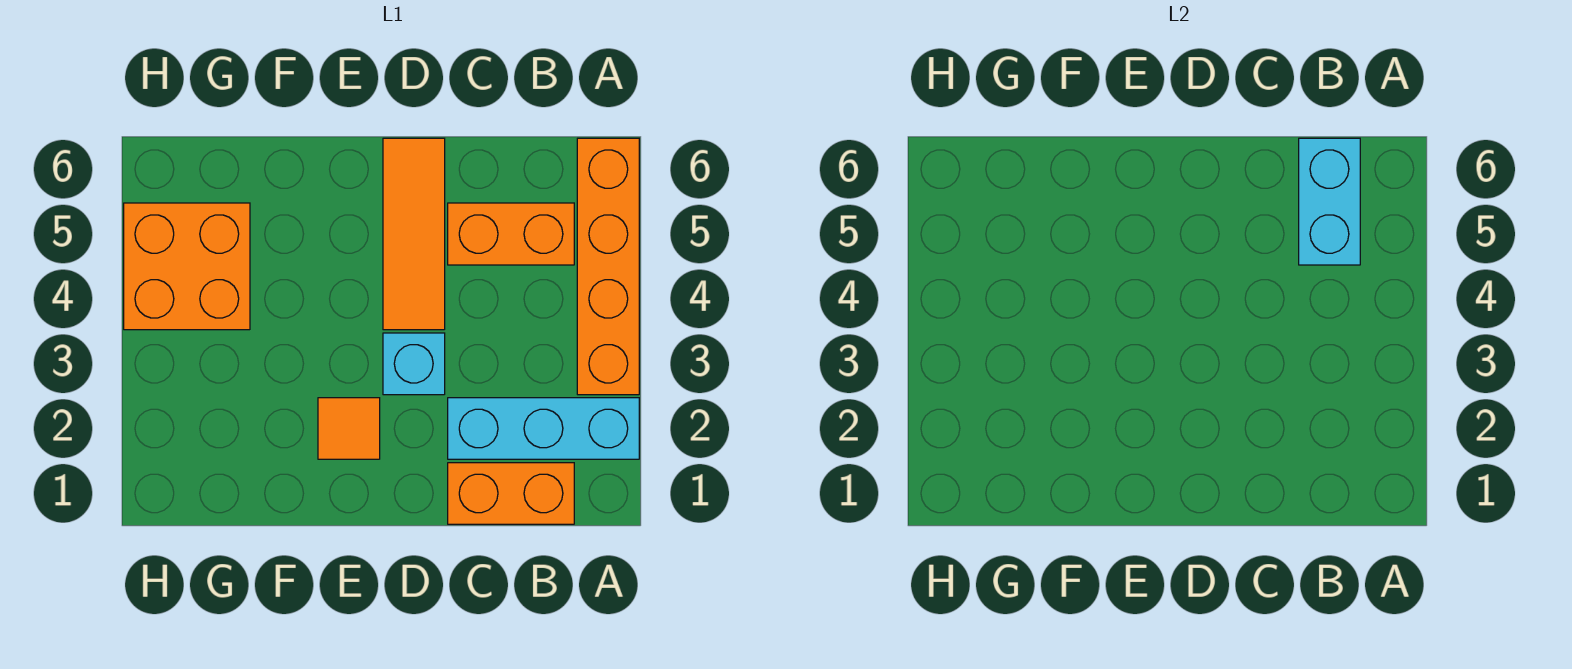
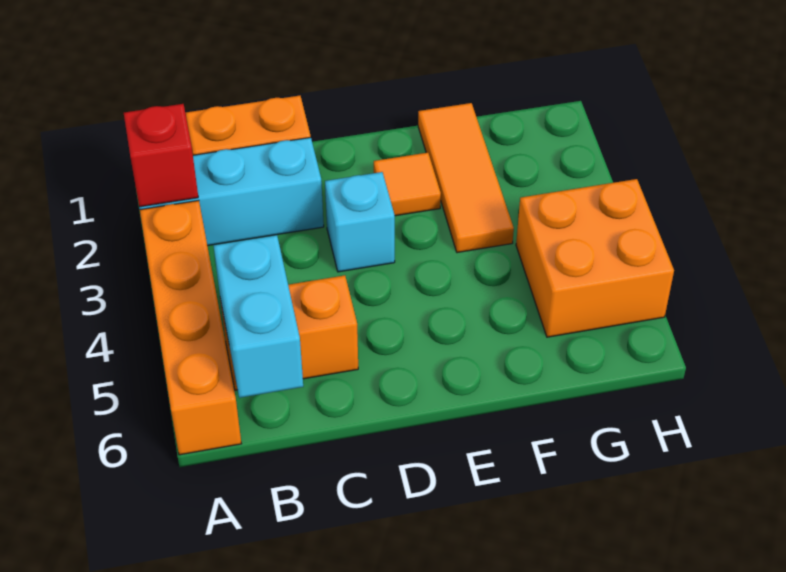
none -> red 1x1 brick [124,104,198,207]
orange 1x3 tile [383,138,445,330] -> orange 1x3 tile moved to [418,103,514,253]

